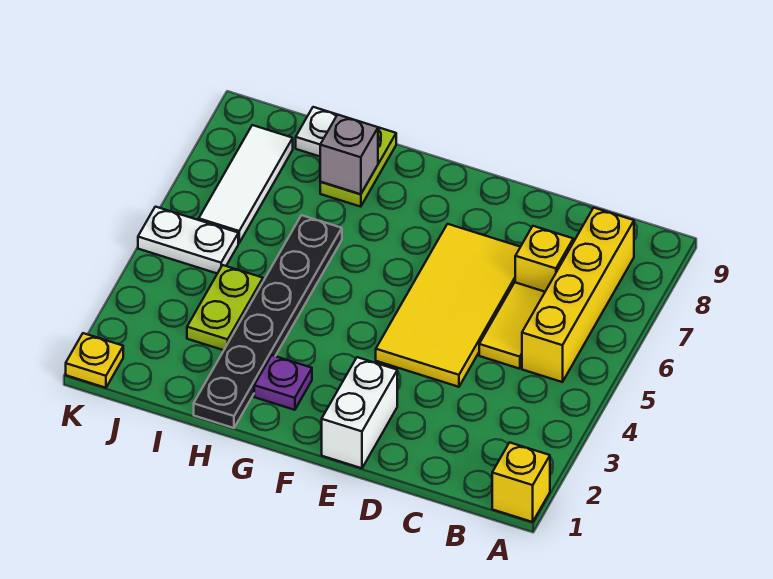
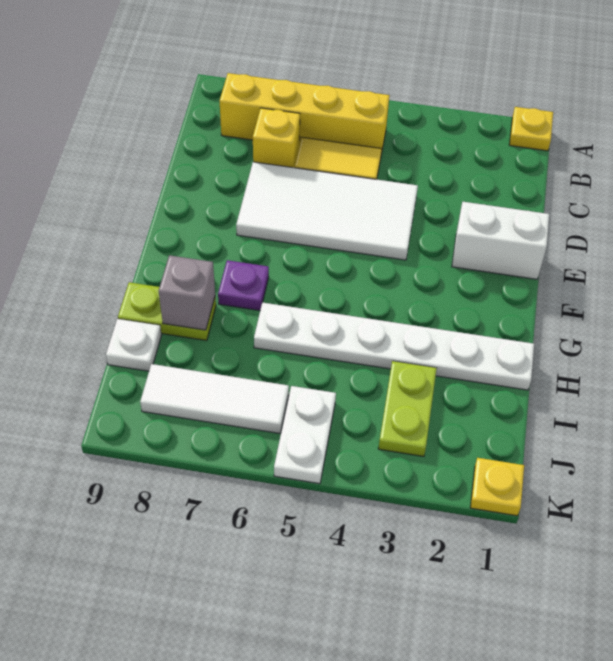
yellow 1x1 brick [492,442,550,522] -> yellow 1x1 plate [509,107,553,151]
yellow 2x4 tile [376,224,520,387] -> white 2x4 tile [236,162,418,260]
purple 1x1 plate [254,355,312,410] -> purple 1x1 plate moved to [218,260,269,310]
black 1x6 plate [194,215,342,428] -> white 1x6 plate [254,302,534,390]
lime 1x2 plate [187,265,263,350] -> lime 1x2 plate turned to [378,361,437,456]

